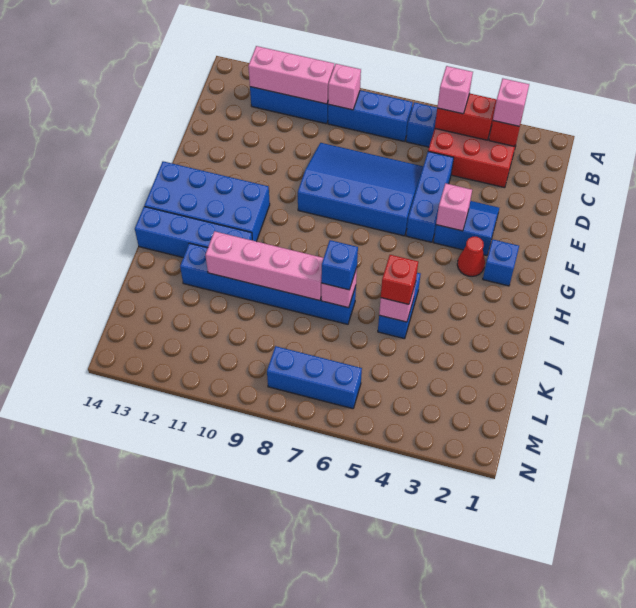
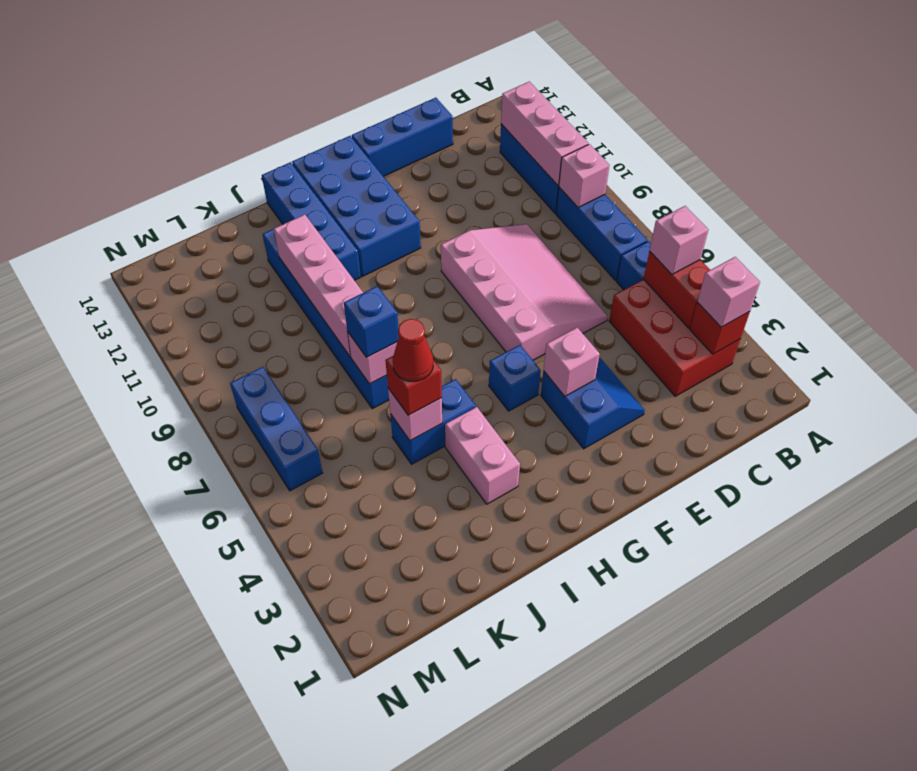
blue 1x3 brick [406,152,454,242] -> blue 1x3 brick moved to [352,98,453,176]
blue 3x4 slope [298,143,423,236] -> pink 3x4 slope [441,224,607,360]
blue 1x1 brick [483,239,519,286] -> blue 1x1 brick moved to [489,345,541,411]
red 1x1 cone [457,237,485,276] -> red 1x1 cone moved to [393,319,433,382]
none -> pink 1x2 brick [445,407,520,504]

